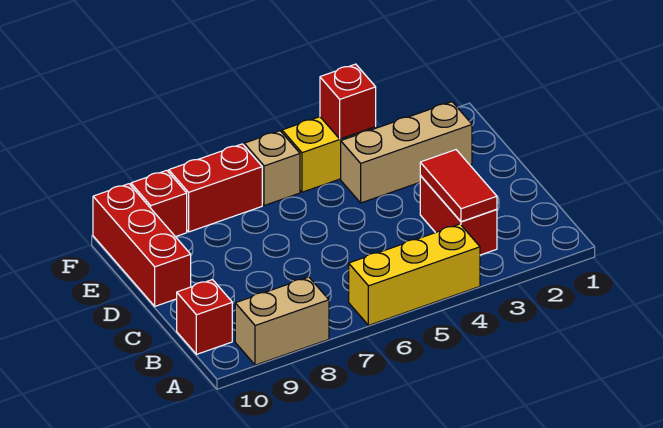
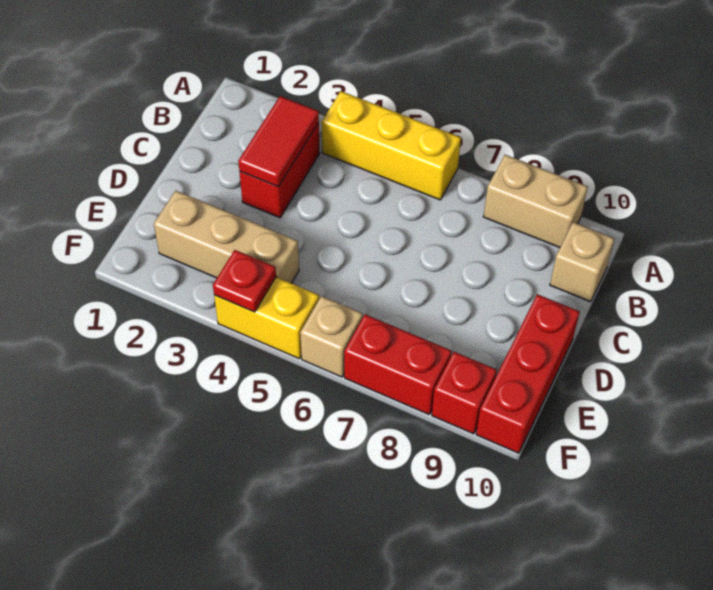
red 1x1 brick [177,280,232,354] -> tan 1x1 brick [550,222,614,302]
red 1x1 brick [320,64,376,139] -> red 1x1 plate [213,250,276,312]

